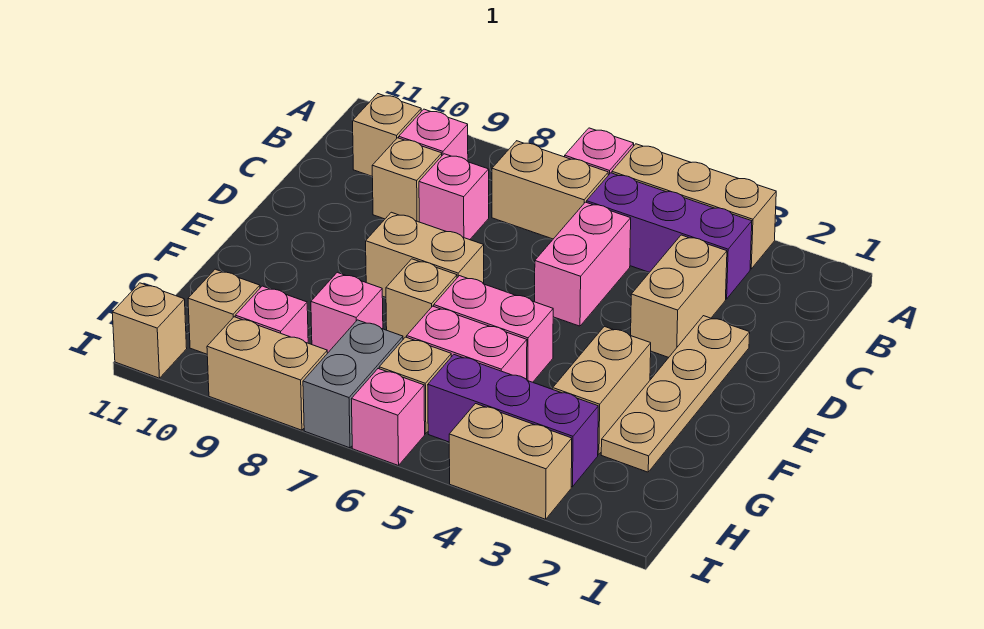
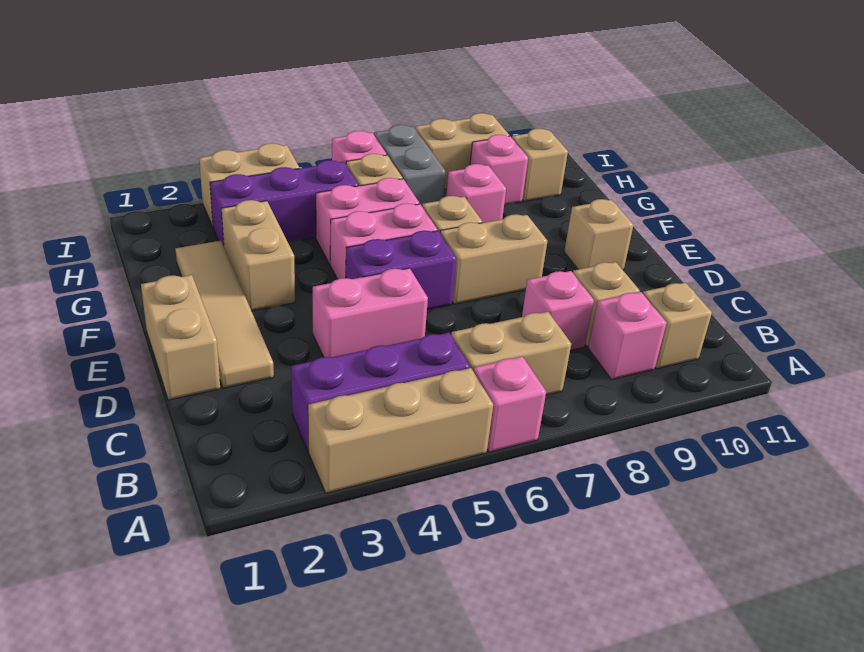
tan 1x2 brick [631,235,727,357] -> tan 1x2 brick moved to [141,275,220,400]
pink 1x2 brick [535,202,631,326] -> pink 1x2 brick turned to [313,268,428,357]
tan 1x4 plate [601,316,750,472] -> tan 1x4 tile [176,241,274,388]
none -> purple 1x2 brick [346,231,456,310]
tan 1x1 brick [112,283,187,378] -> tan 1x1 brick moved to [564,199,633,270]

